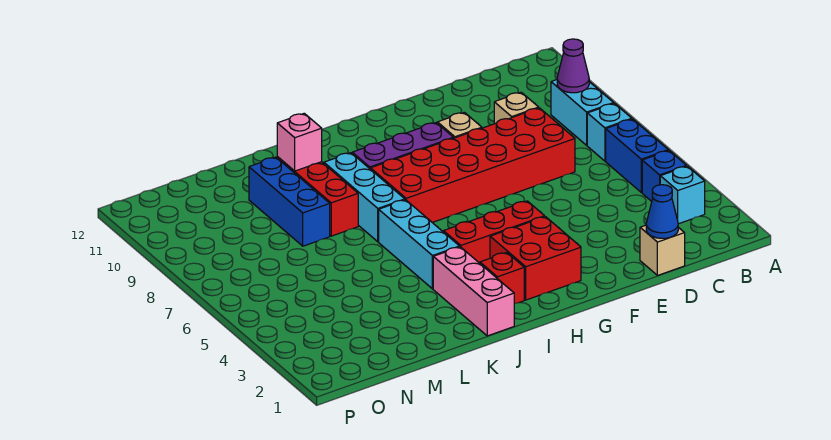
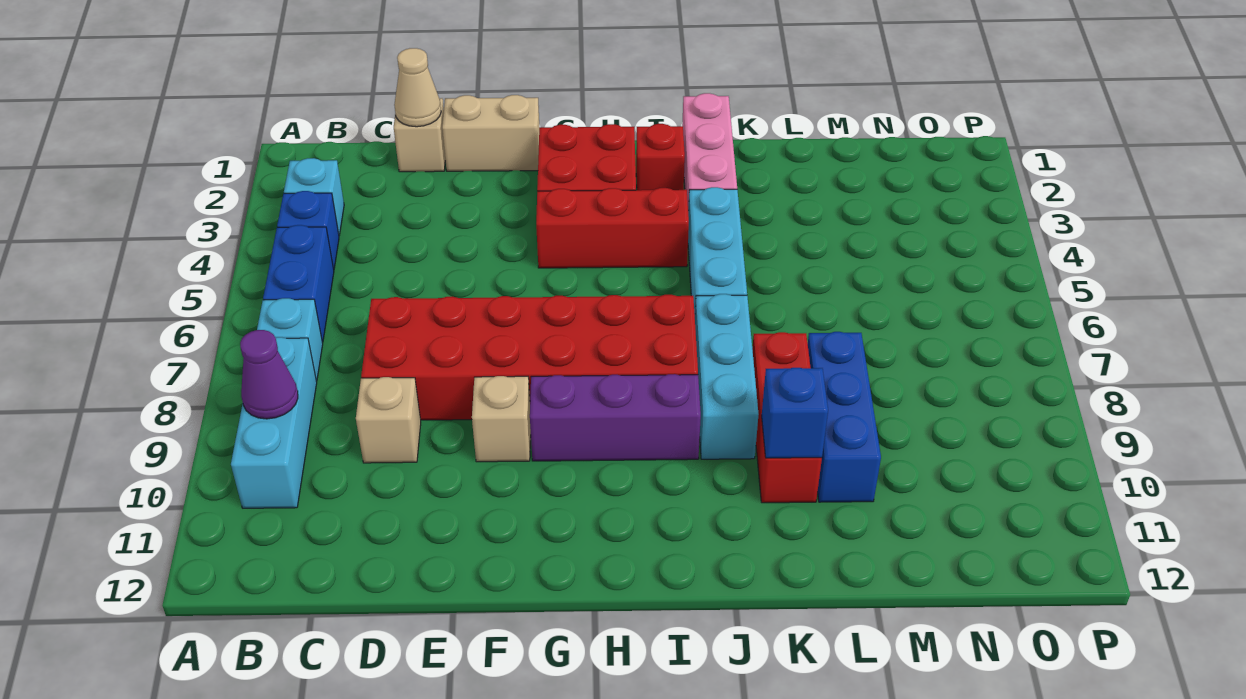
cyan 1x2 brick [551,80,614,145] -> cyan 1x3 brick [231,337,317,508]
blue 1x1 cone [646,185,678,238] -> tan 1x1 cone [394,48,441,127]
none -> tan 1x2 brick [442,95,539,171]
pink 1x1 brick [277,113,322,171] -> blue 1x1 brick [762,368,828,458]

